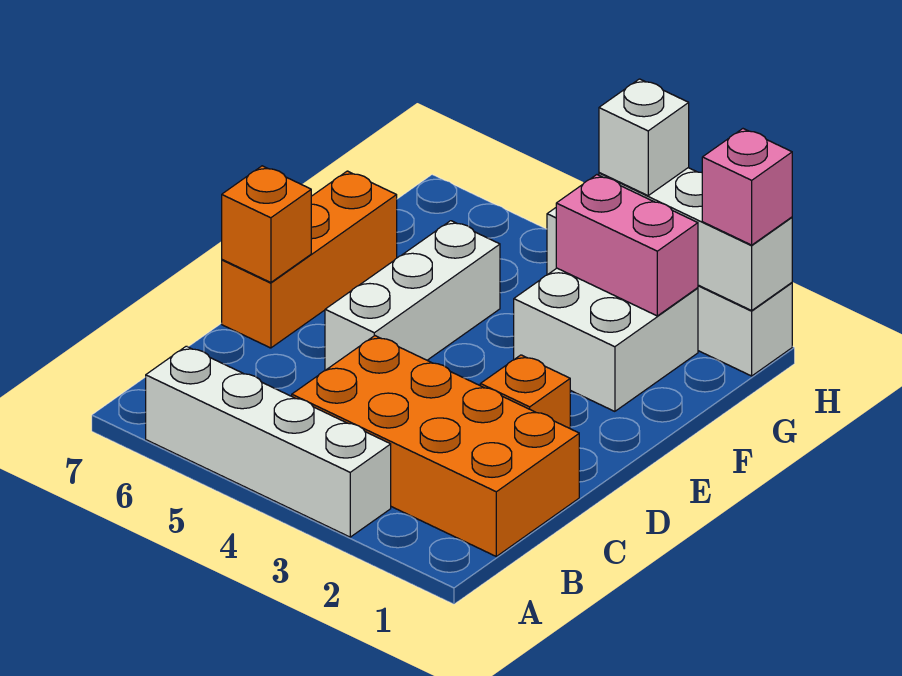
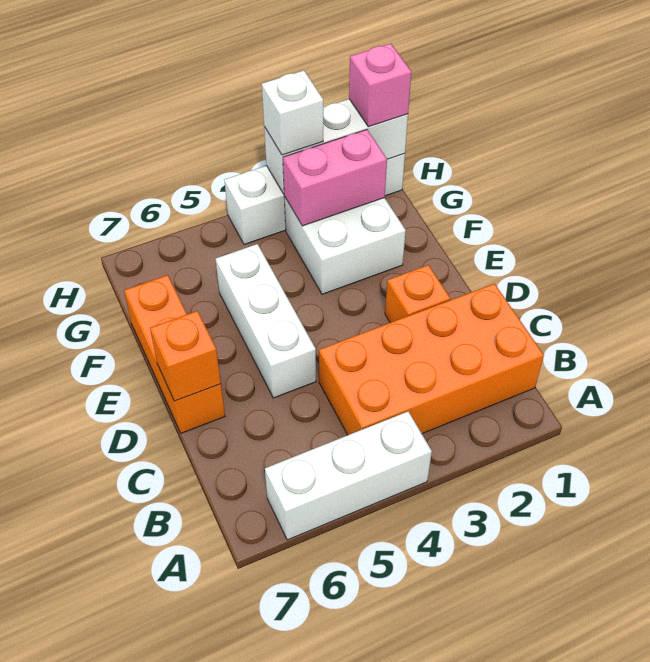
white 1x4 brick [146,346,391,537] -> white 1x3 brick [265,411,432,540]

